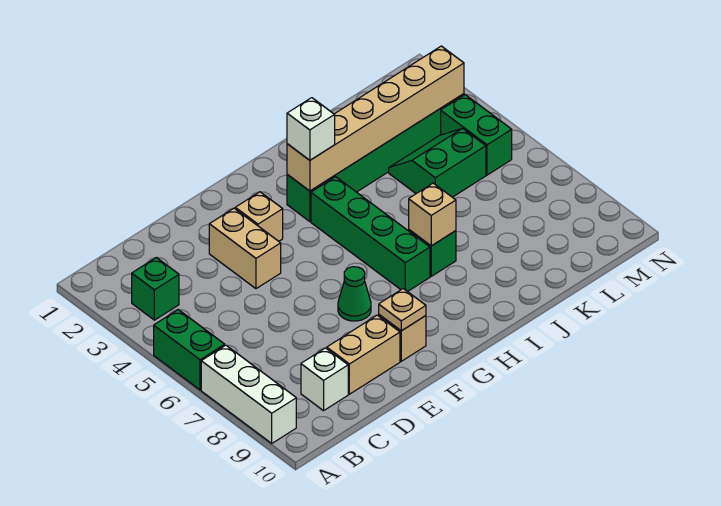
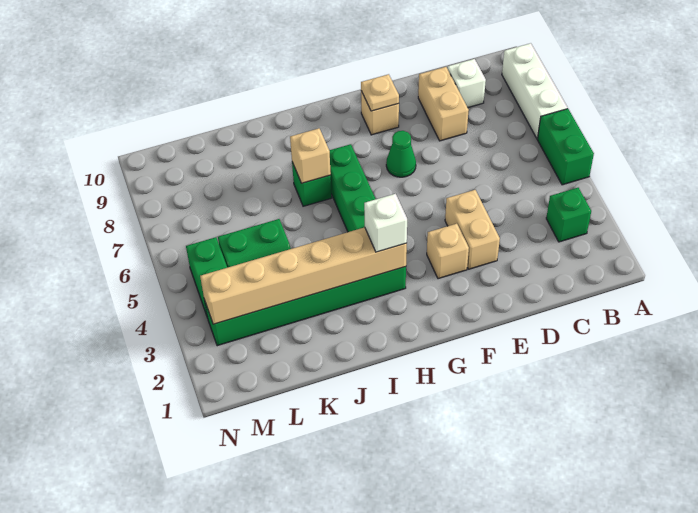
tan 1x2 brick [326,315,400,394] -> tan 1x2 brick turned to [418,67,469,141]

